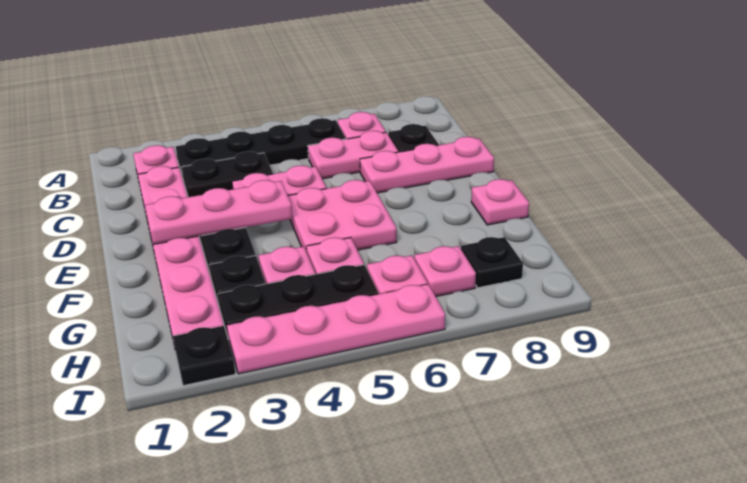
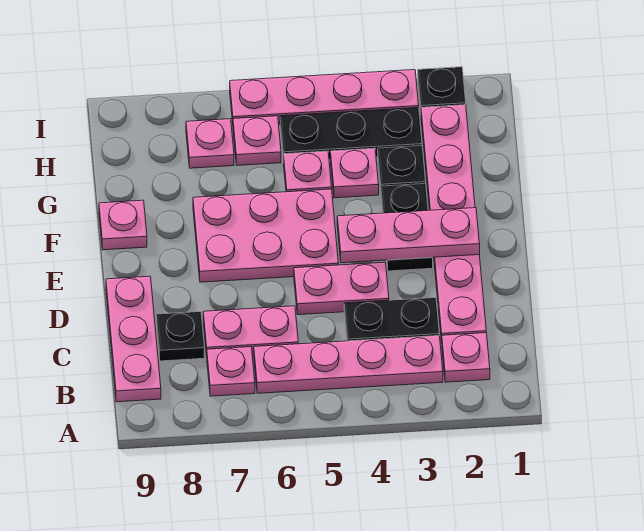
black 1x4 plate [176,118,346,177] -> pink 1x4 plate [254,336,443,393]
pink 1x3 plate [360,137,494,193] -> pink 1x3 plate turned to [106,276,161,402]
pink 2x2 plate [288,180,397,252] -> pink 2x3 plate [193,189,339,282]
black 1x1 plate [461,237,523,288] -> none

